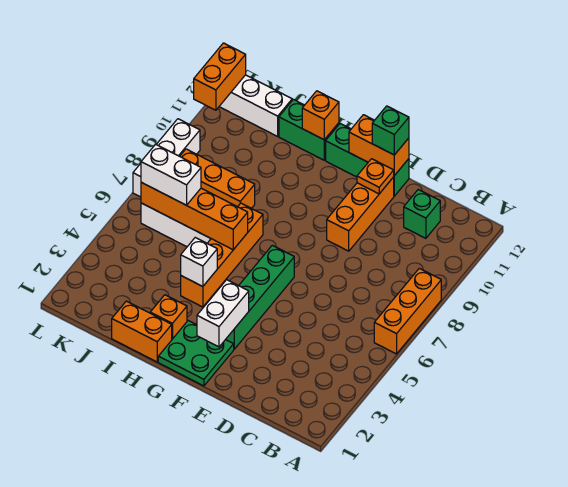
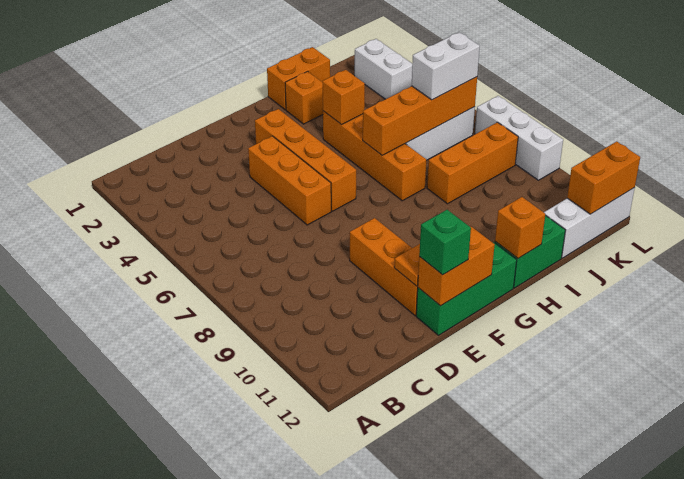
orange 1x3 brick [374,268,441,354] -> orange 1x3 brick moved to [248,136,331,225]
green 1x1 brick [404,190,440,238] -> none
green 2x2 plate [158,321,234,386] -> none
white 1x2 brick [197,280,249,347] -> white 1x2 brick moved to [355,39,412,99]
green 1x4 brick [226,245,294,349] -> orange 1x4 brick [255,109,356,211]
white 1x1 brick [181,238,217,287] -> orange 1x1 brick [323,70,365,125]
orange 1x2 brick [194,43,246,110] -> orange 1x2 brick turned to [567,141,640,214]

